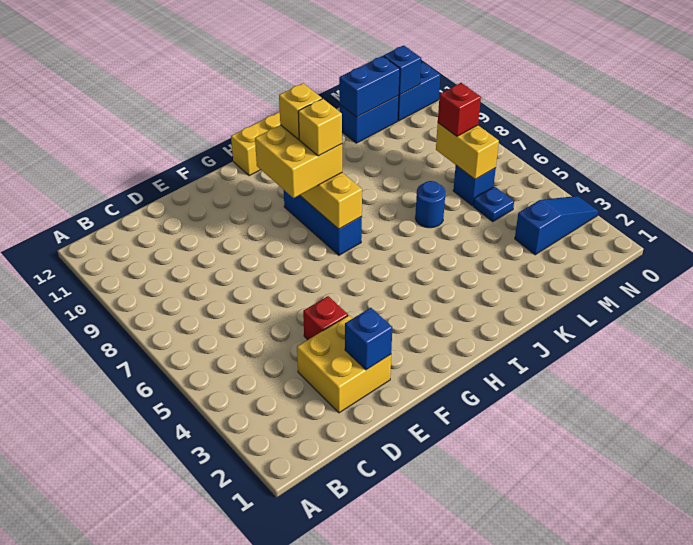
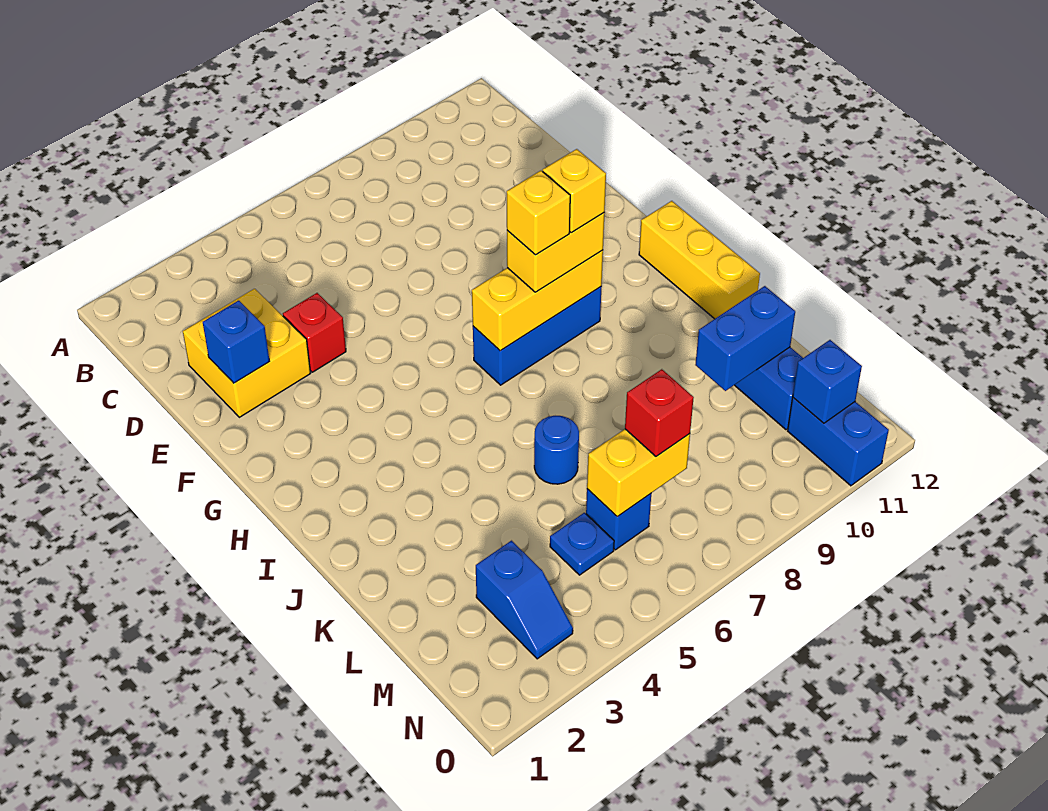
yellow 2x2 brick [255,125,342,198] -> yellow 1x2 brick [507,213,604,292]
blue 1x2 brick [339,56,400,117] -> blue 1x2 brick turned to [695,286,795,391]
blue 1x3 slope [515,196,598,255] -> blue 1x2 slope [476,541,573,659]

